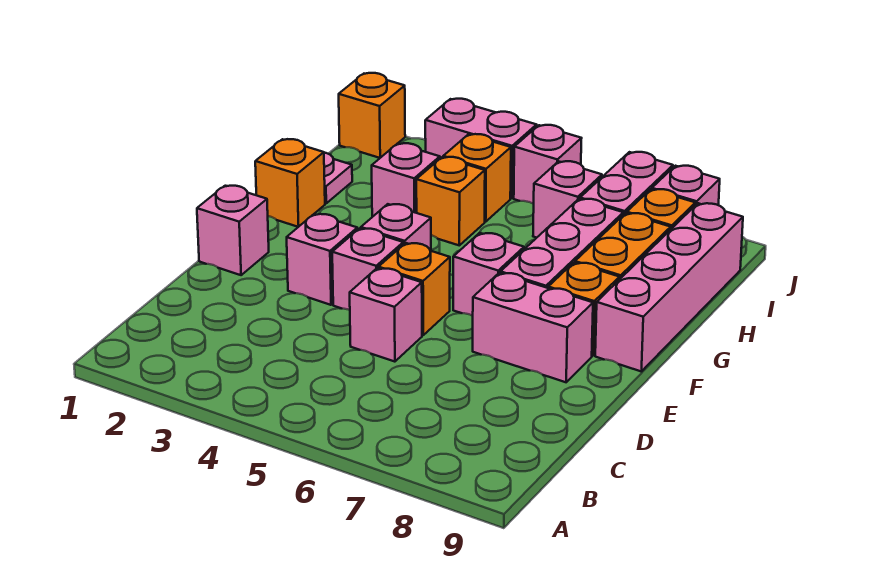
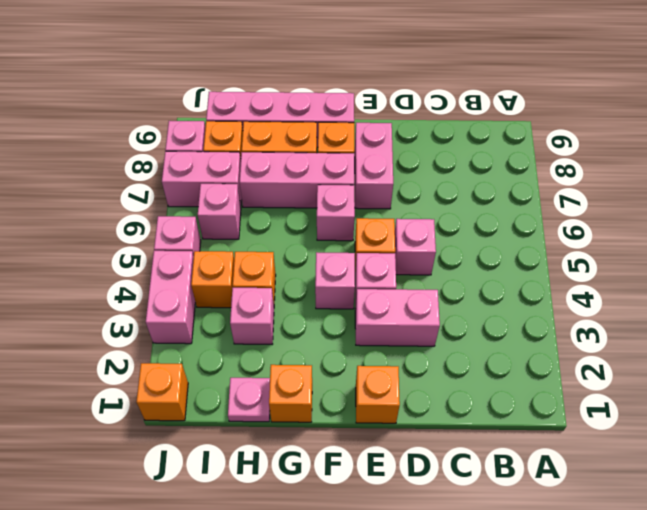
pink 1x1 brick [197,186,269,275] -> orange 1x1 brick [356,366,400,423]
pink 1x1 brick [287,214,357,305] -> pink 1x2 brick [355,289,440,346]

